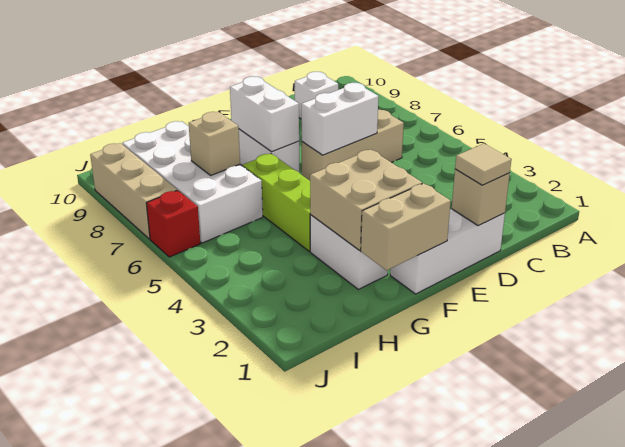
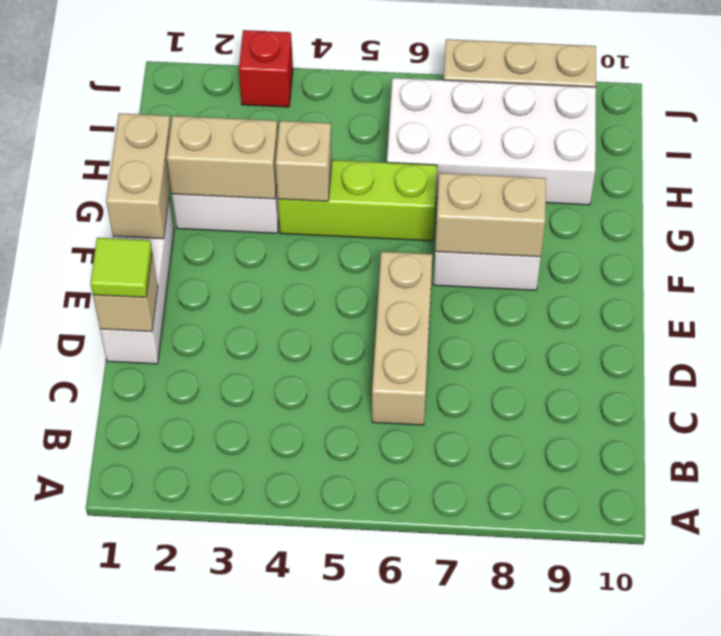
white 1x1 brick [295,72,338,119] -> none
tan 1x1 tile [455,143,511,185] -> lime 1x1 tile [90,238,152,297]
white 1x2 brick [301,83,379,155] -> none
tan 2x2 brick [310,150,422,251] -> tan 1x2 brick [167,116,278,199]
white 1x2 brick [230,76,299,152] -> tan 1x2 brick [435,173,546,257]
tan 1x1 brick [189,112,240,175] -> tan 1x1 brick moved to [275,121,332,201]
red 1x1 brick [146,190,200,257] -> red 1x1 brick moved to [239,30,293,107]

